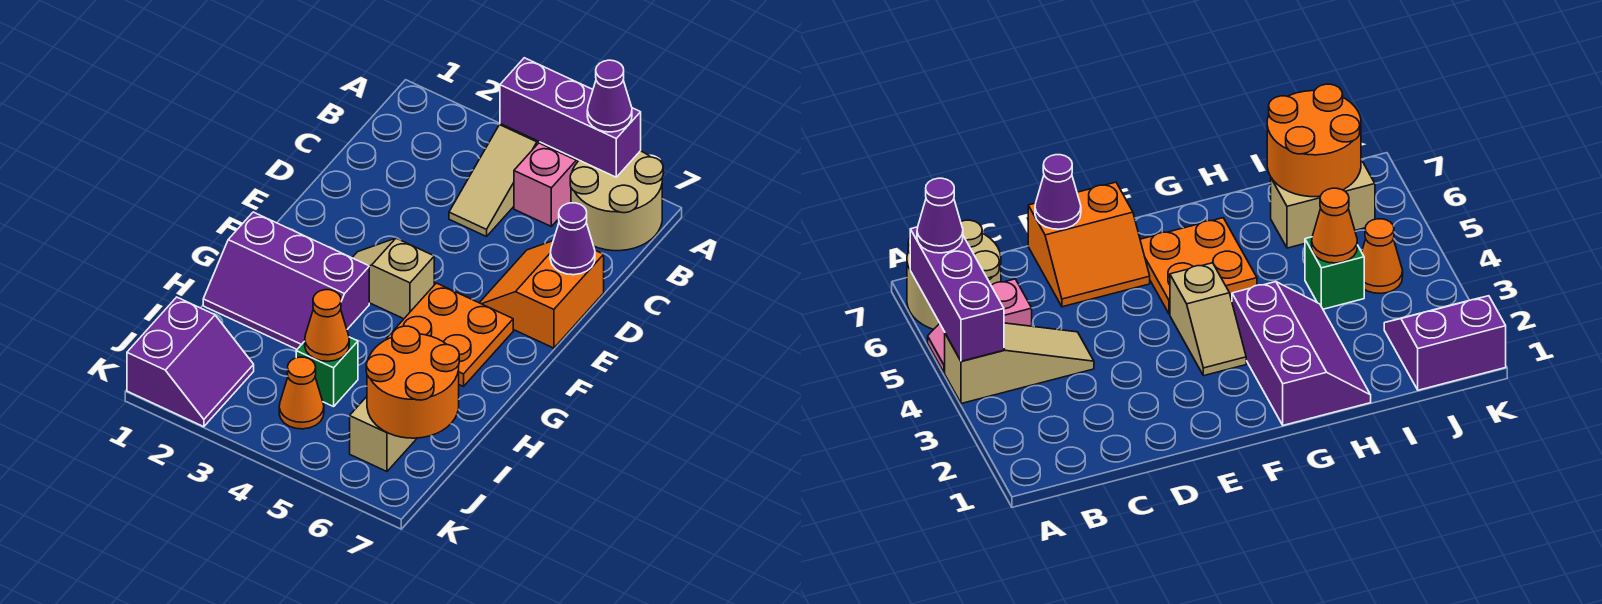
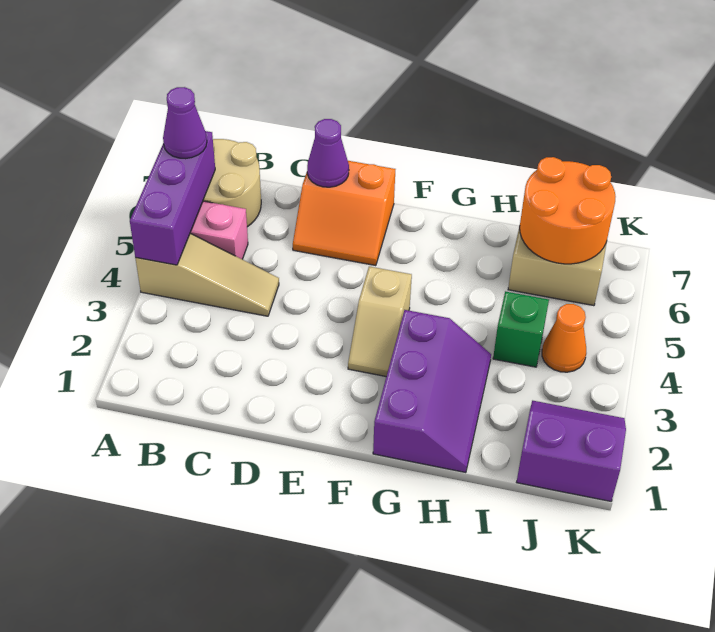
orange 2x2 plate [387,283,513,387] -> none
orange 1x1 cone [305,290,349,361] -> none

